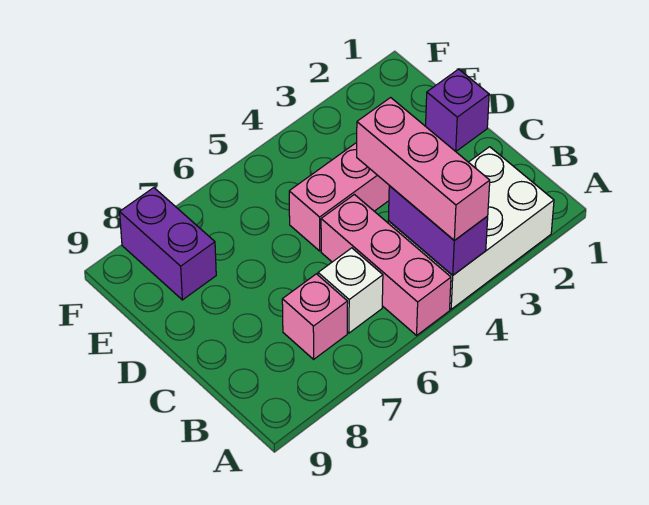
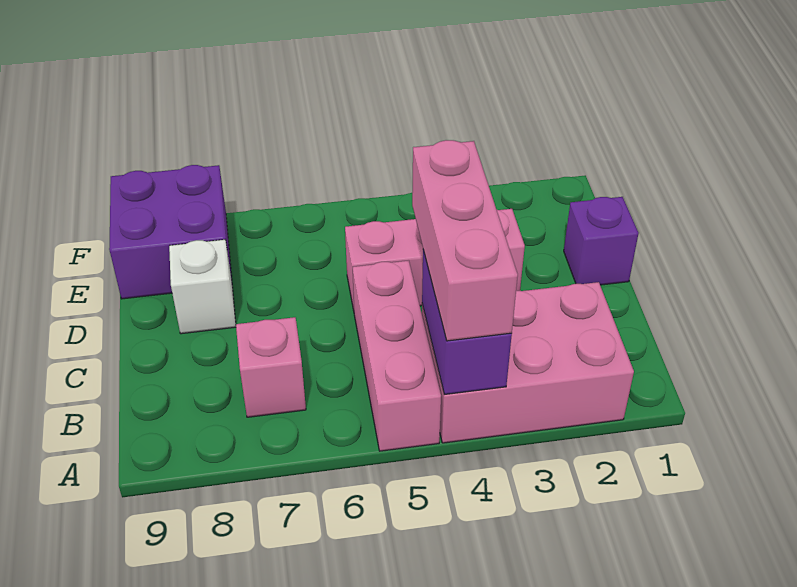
white 2x3 brick [388,147,554,309] -> pink 2x3 brick [422,282,634,443]
white 1x1 brick [318,248,383,333] -> white 1x1 brick moved to [169,239,236,334]
purple 1x2 brick [120,188,216,300] -> purple 2x2 brick [109,165,232,299]

